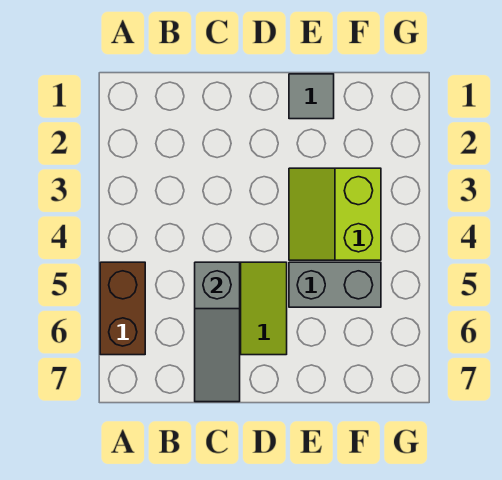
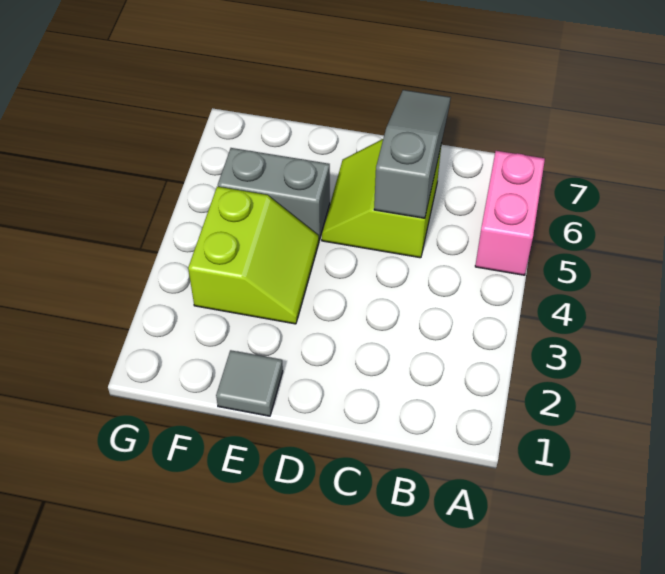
brown 1x2 brick [100,262,145,355] -> pink 1x2 brick [475,151,545,275]

